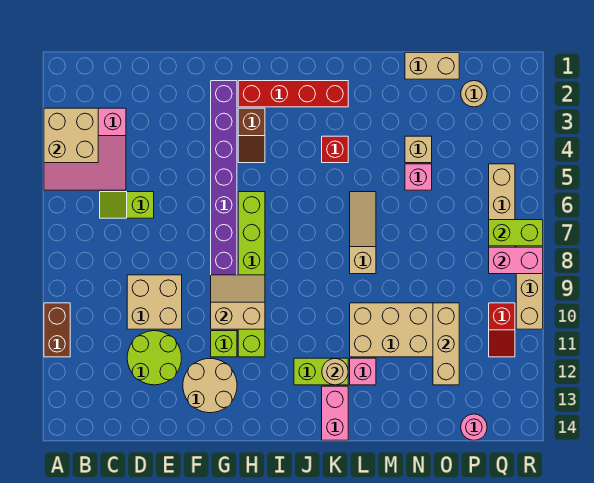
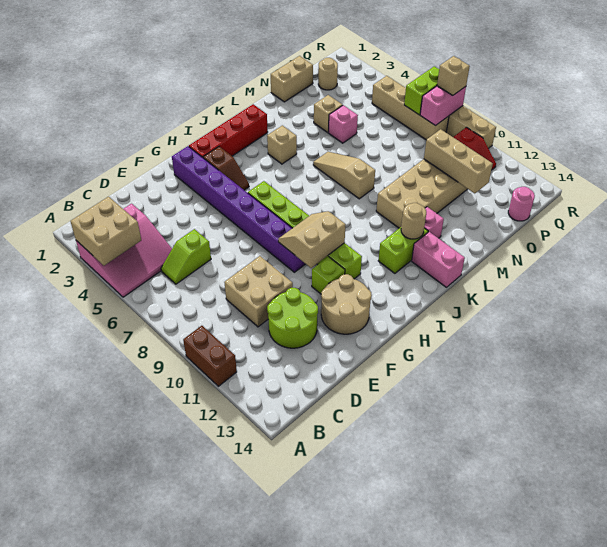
red 1x1 brick [322,136,348,163] -> tan 1x1 brick [267,125,297,164]
none -> tan 1x1 brick [437,56,470,95]

